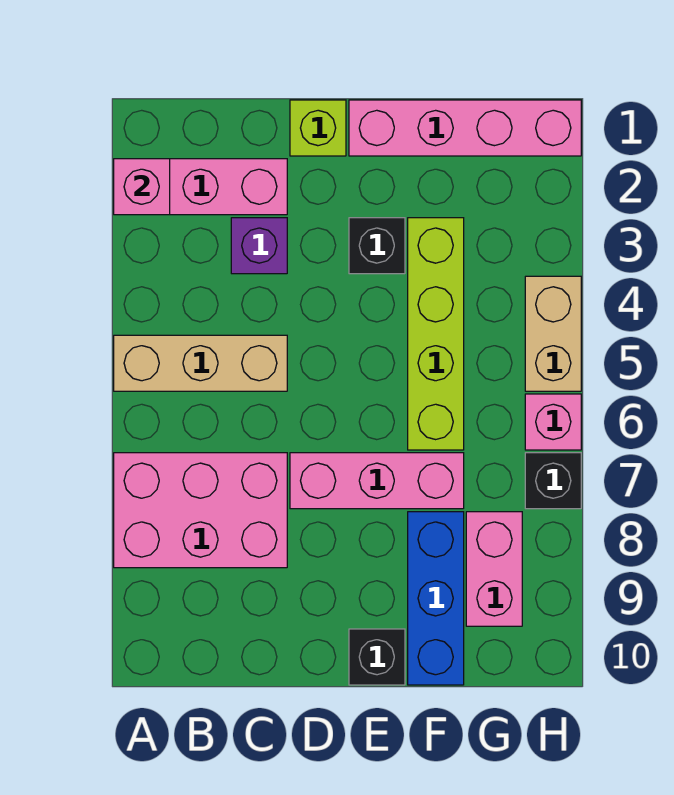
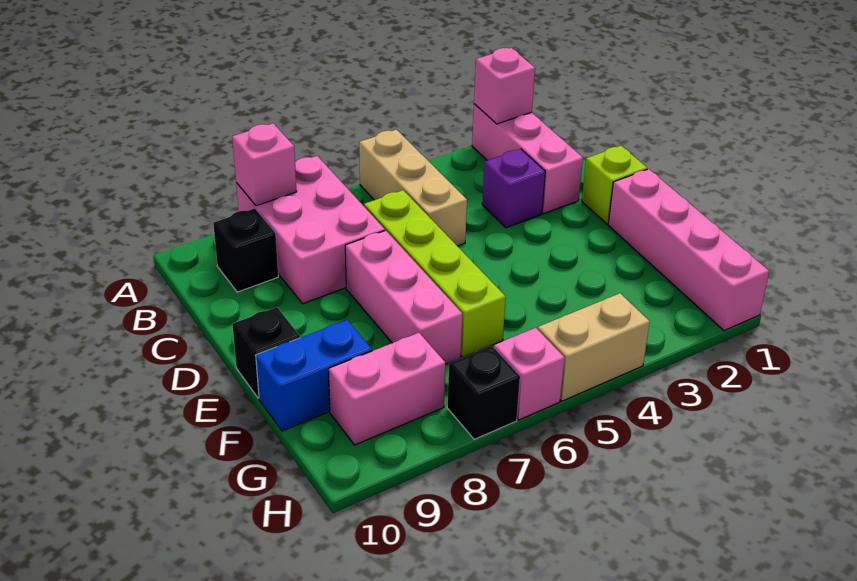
none -> pink 1x1 brick [232,123,297,206]
black 1x1 brick [349,218,405,274] -> black 1x1 brick moved to [213,208,278,292]
lime 1x4 brick [408,218,464,450] -> lime 1x4 brick turned to [364,190,506,357]
blue 1x3 brick [408,512,464,685] -> blue 1x2 brick [256,320,372,431]

